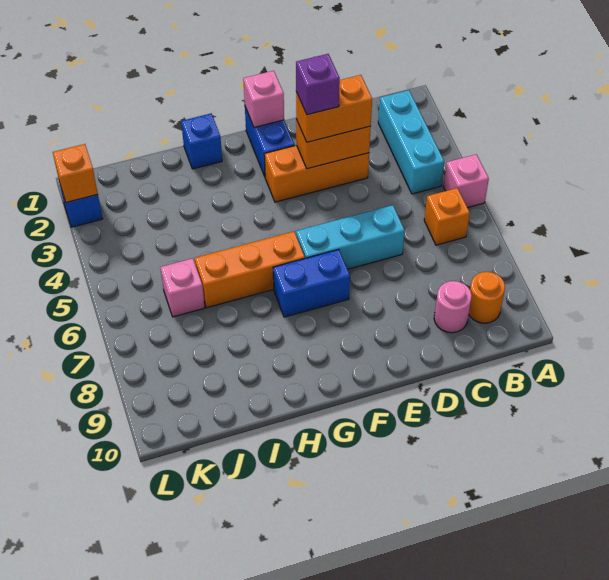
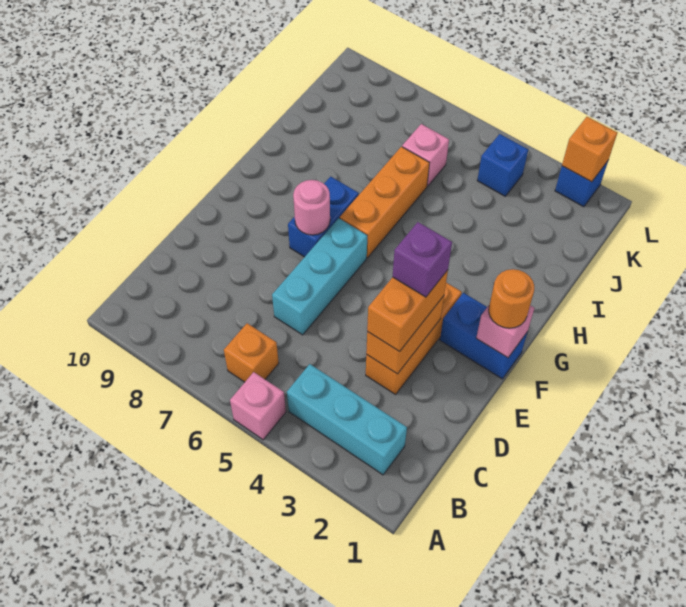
orange 1x1 round brick [469,272,505,323] -> orange 1x1 round brick moved to [489,269,534,328]
pink 1x1 round brick [434,281,472,333] -> pink 1x1 round brick moved to [293,180,330,235]
blue 1x1 brick [181,114,222,169] -> blue 1x1 brick moved to [477,134,528,196]

